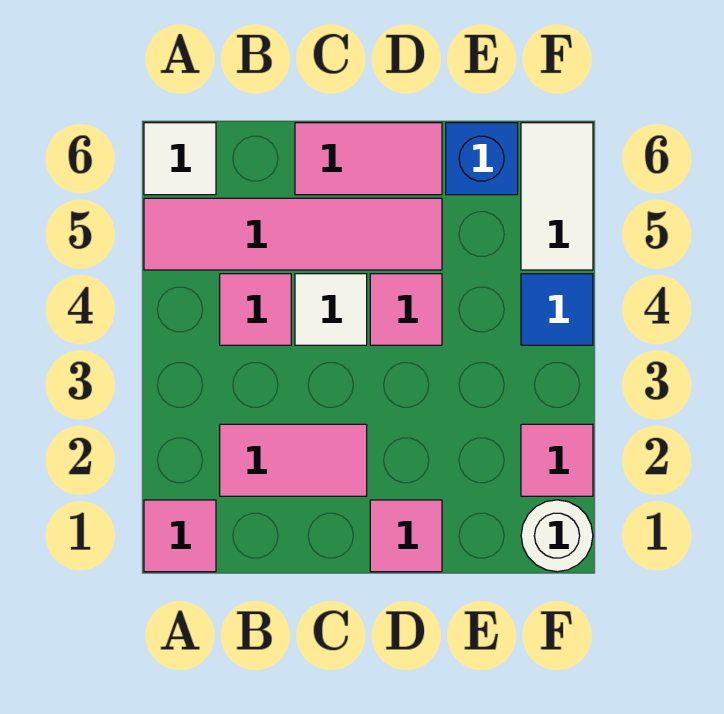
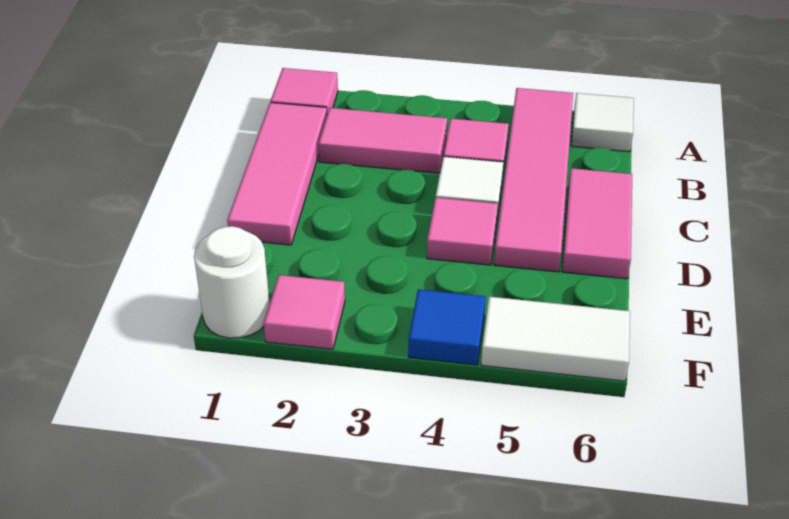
pink 1x2 tile [220,424,367,496] -> pink 1x2 tile turned to [319,108,447,173]
pink 1x1 tile [370,500,442,572] -> pink 1x3 tile [227,103,327,245]
blue 1x1 brick [446,123,518,195] -> none

